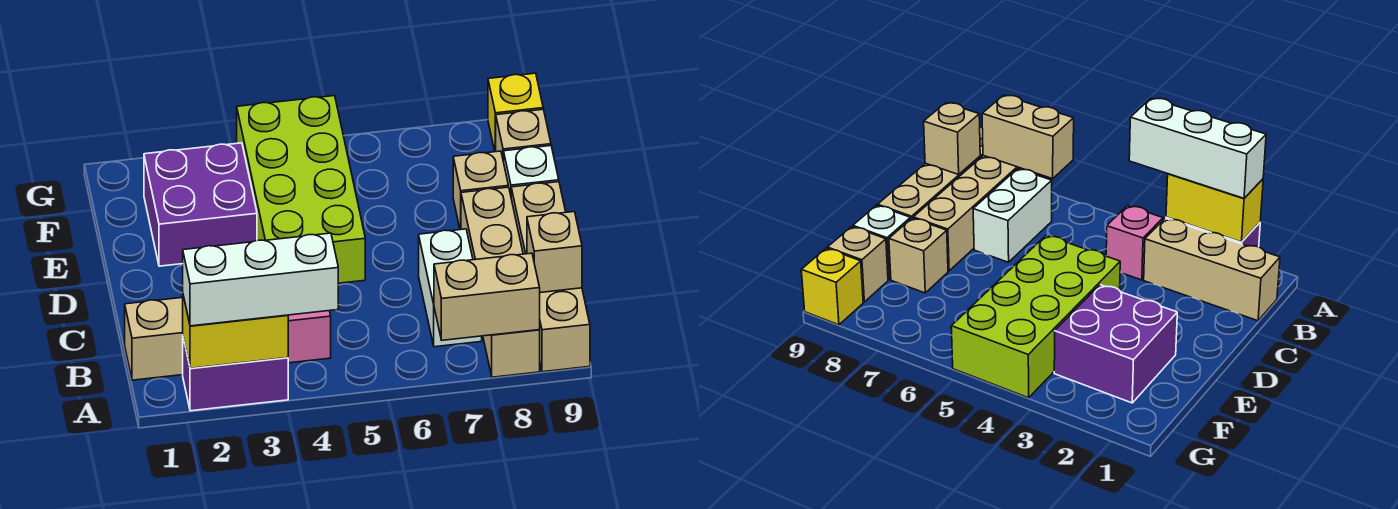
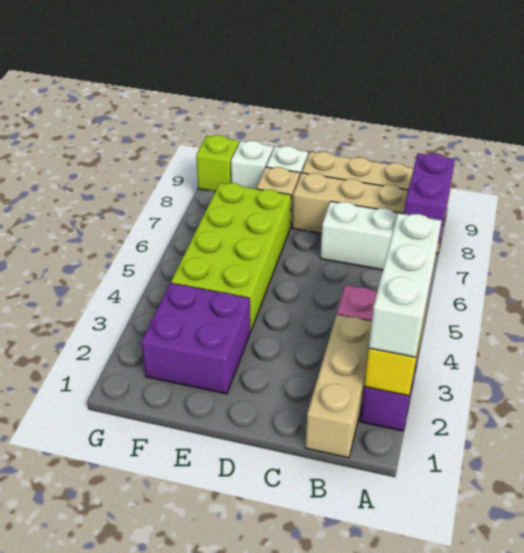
tan 1x2 brick [434,253,540,340] -> purple 1x2 brick [404,153,455,243]
tan 1x1 brick [527,212,582,293] -> none
lime 2x4 brick [237,96,365,283] -> lime 2x4 brick turned to [171,183,291,332]
tan 1x1 brick [496,109,551,162] -> white 1x1 brick [231,141,273,189]
yellow 1x1 brick [488,73,543,151] -> lime 1x1 brick [196,135,239,192]

